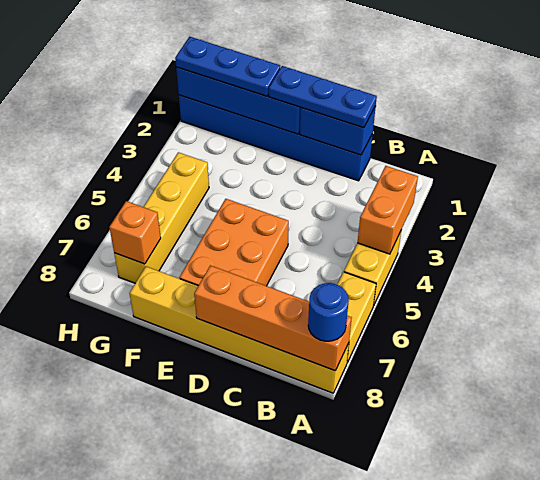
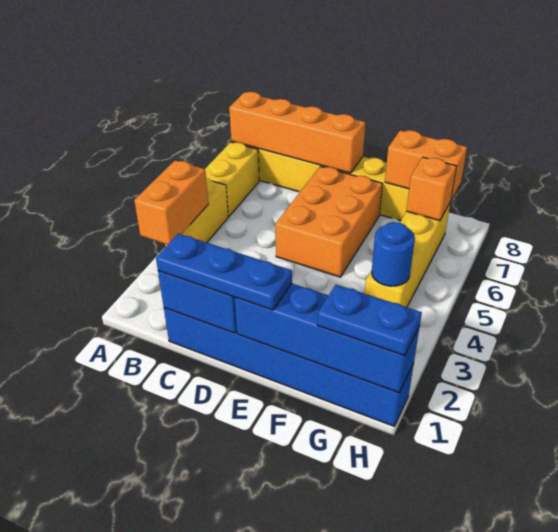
blue 1x1 round brick [308,283,349,341] -> blue 1x1 round brick moved to [372,222,415,286]
blue 1x3 plate [175,37,280,96] -> blue 1x2 plate [317,285,422,356]
none -> orange 1x2 brick [385,130,467,199]

